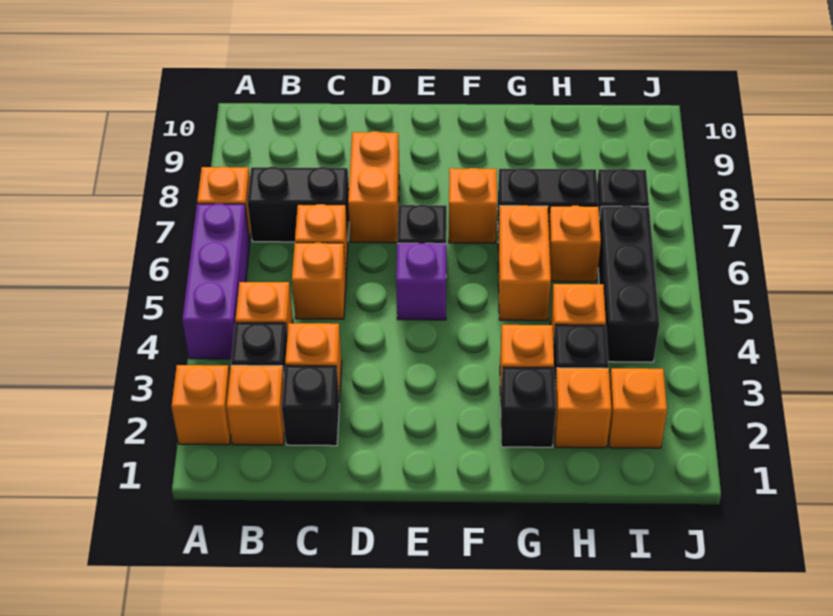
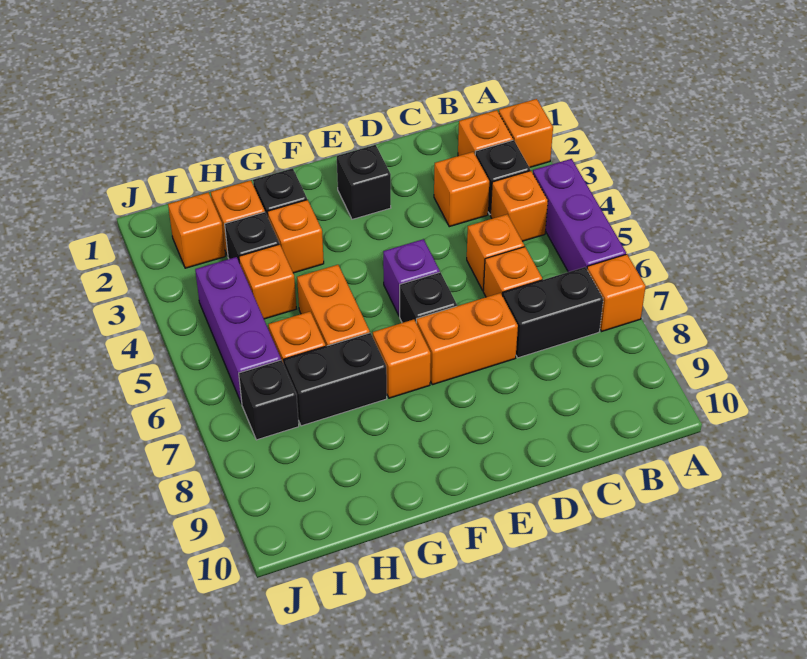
black 1x1 brick [282,366,339,446] -> black 1x1 brick moved to [337,145,391,219]
orange 1x2 brick [348,131,399,243] -> orange 1x2 brick turned to [416,293,518,385]
black 1x3 brick [598,206,659,362] -> purple 1x3 brick [195,257,281,404]

